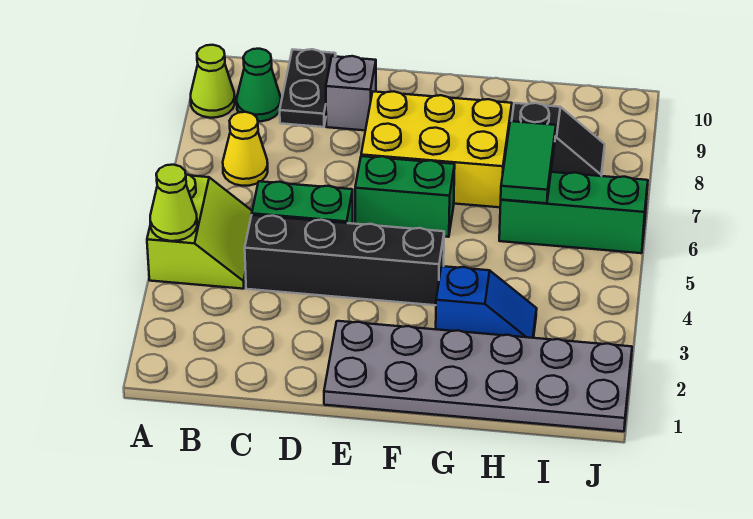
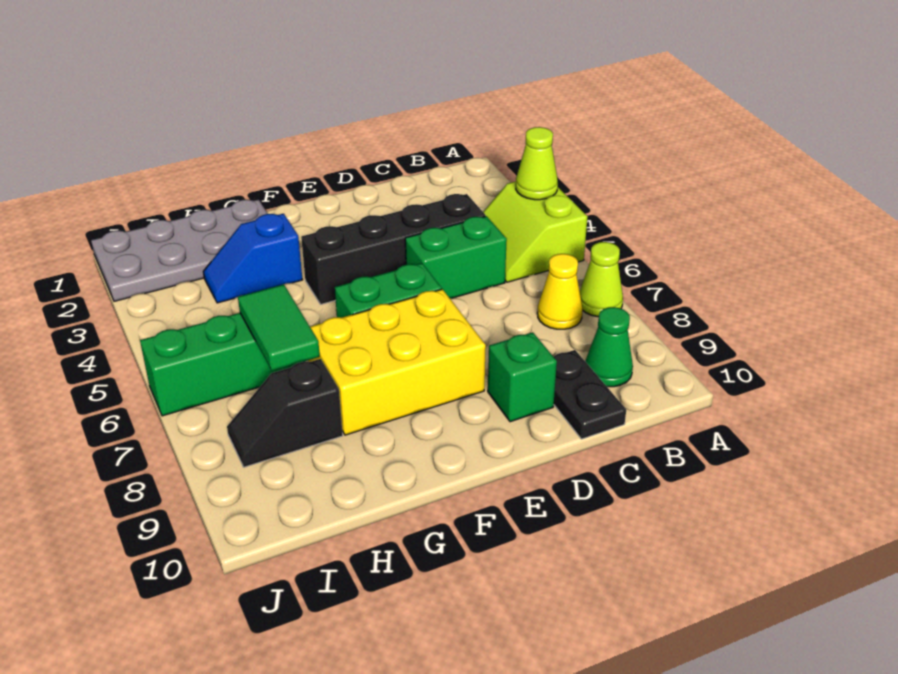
lime 1x1 cone [191,45,235,118] -> lime 1x1 cone moved to [580,242,623,317]
grey 1x1 brick [326,56,376,130] -> green 1x1 brick [488,332,557,422]
grey 2x6 plate [324,321,632,431] -> grey 2x4 plate [91,200,268,301]

